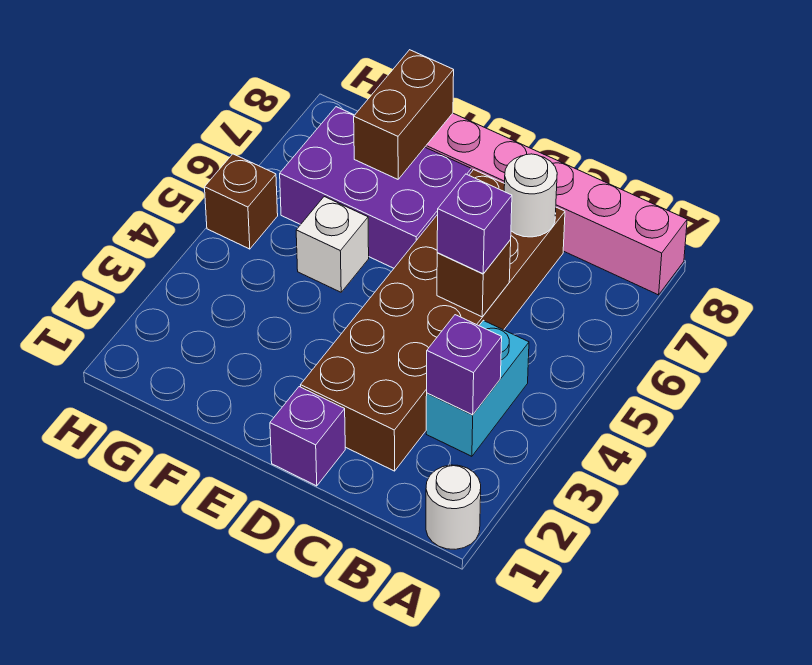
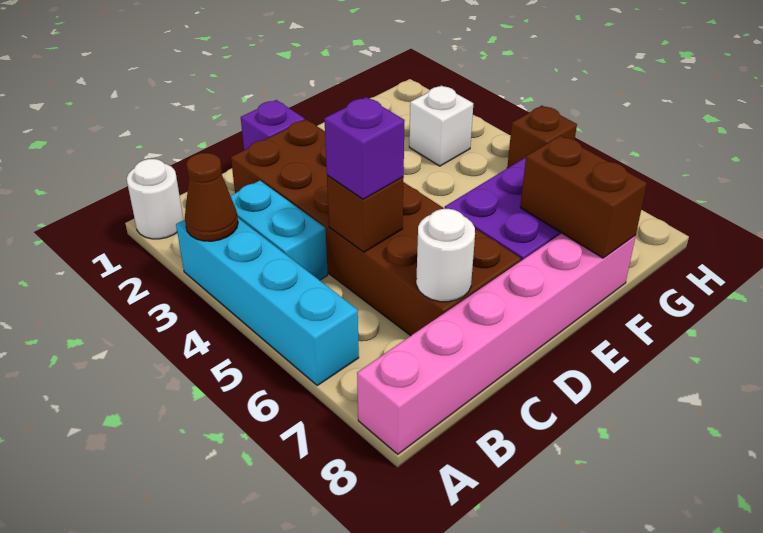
none -> cyan 1x4 brick [176,218,359,385]
none -> brown 1x1 cone [185,153,238,241]
purple 1x1 brick [427,315,502,415] -> none
white 1x1 brick [296,197,369,292] -> white 1x1 brick moved to [409,85,473,166]

